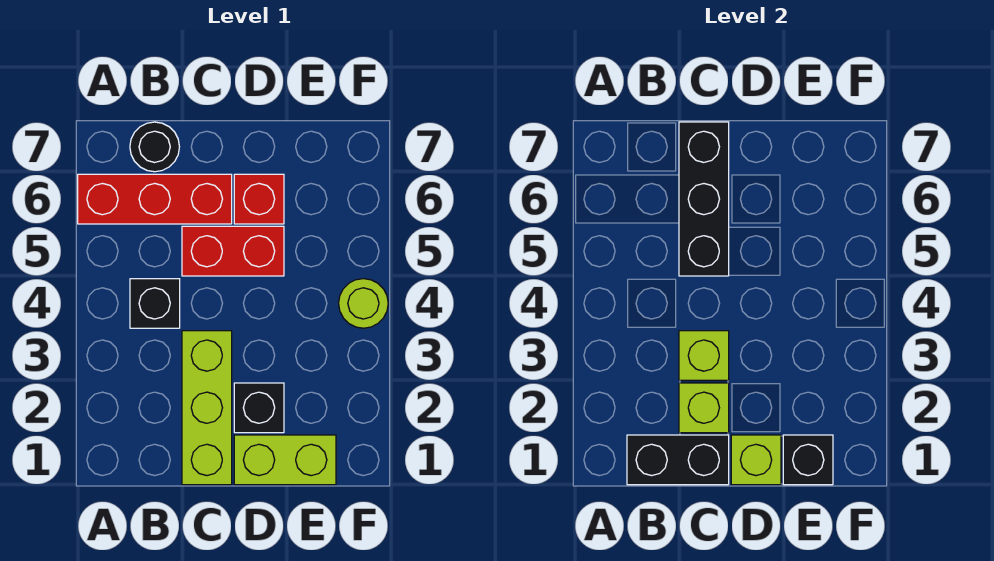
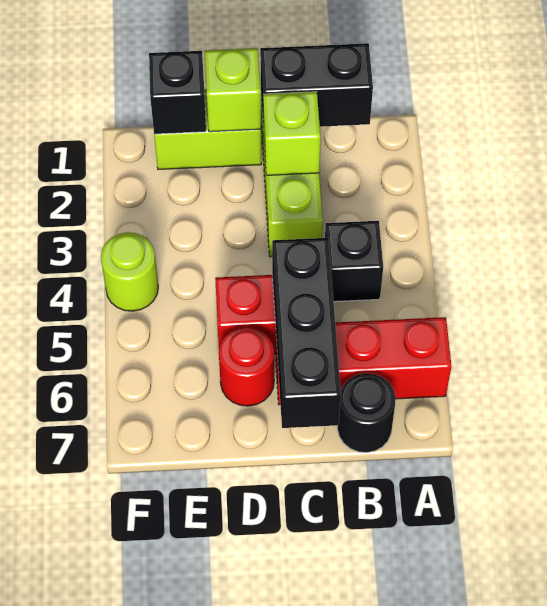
lime 1x1 brick [679,331,729,380] -> none
black 1x1 brick [234,383,284,433] -> none
red 1x1 brick [234,174,284,224] -> red 1x1 round brick [219,327,274,406]

